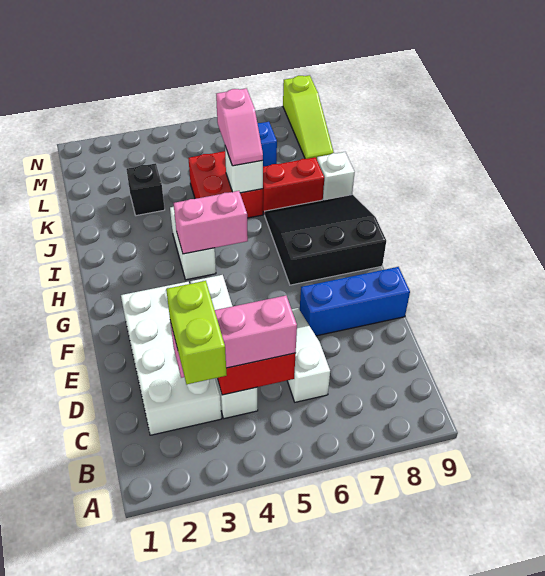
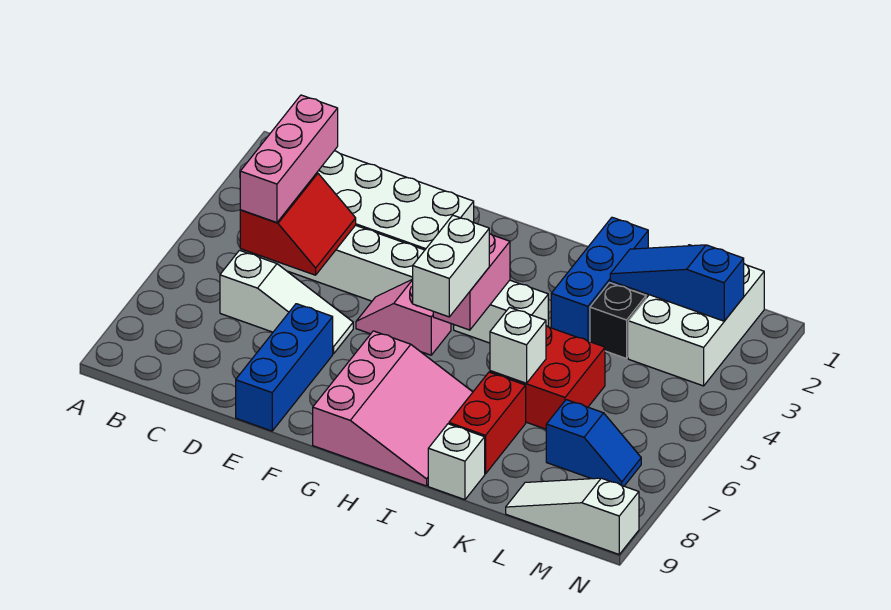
lime 1x2 brick [166,281,227,384] -> none
black 3x3 slope [264,195,386,285] -> pink 3x3 slope [313,331,473,486]
none -> white 1x2 brick [413,215,489,317]
none -> blue 1x3 brick [551,217,648,342]
pink 1x2 slope [216,88,263,166] -> pink 1x2 slope moved to [356,279,451,355]
none -> blue 1x3 slope [610,245,744,321]
none -> white 2x3 brick [628,245,764,386]
lime 1x3 slope [283,75,334,159] -> white 1x3 slope [506,478,639,554]

